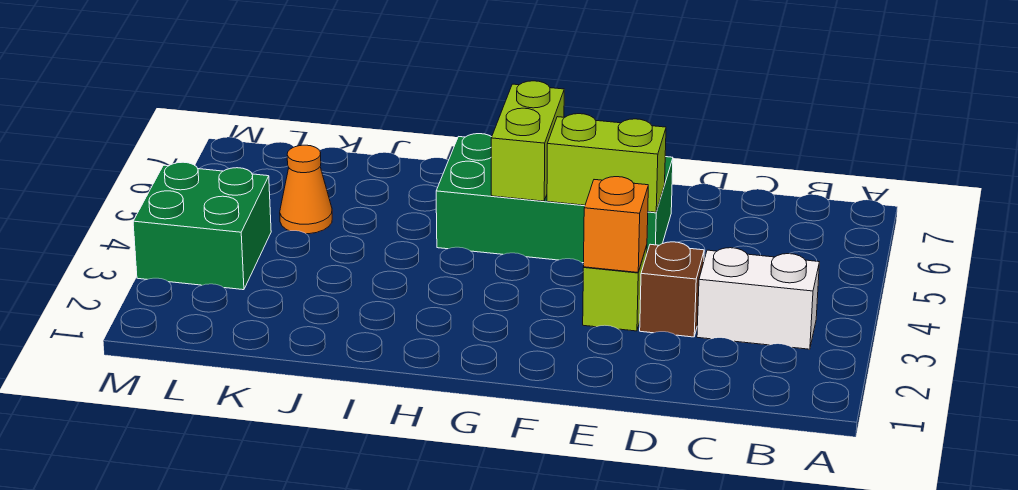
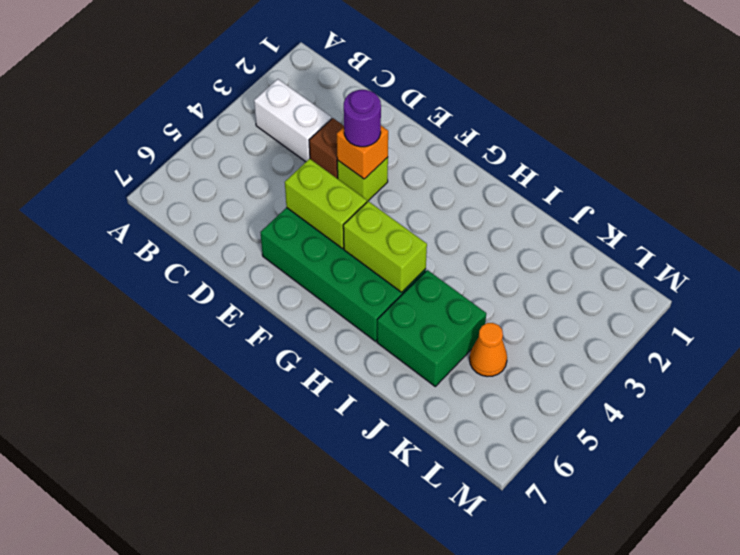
none -> purple 1x1 round brick [344,90,381,147]
lime 1x2 brick [491,81,564,201] -> lime 1x2 brick turned to [343,201,427,292]
green 2x2 brick [133,162,271,290] -> green 2x2 brick moved to [377,270,486,386]

